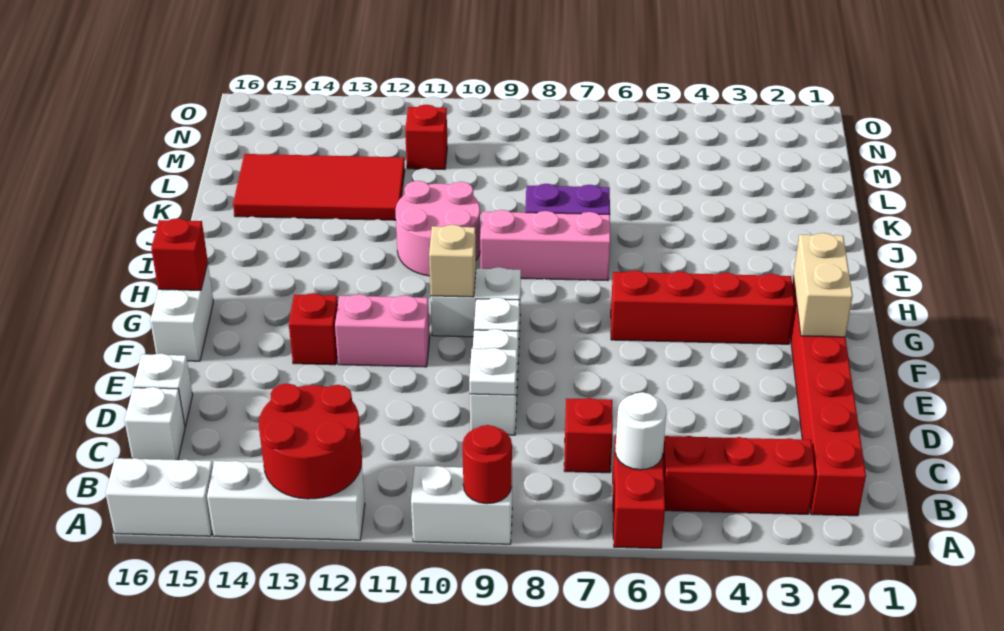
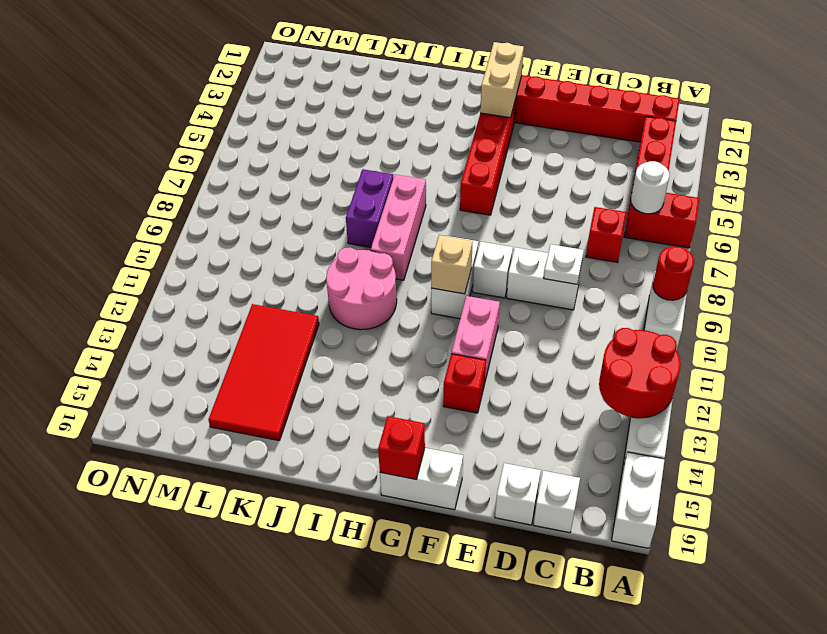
tan 1x2 brick [793,233,853,337] -> tan 1x2 brick turned to [480,42,524,118]
red 1x1 brick [405,105,447,170] -> none

